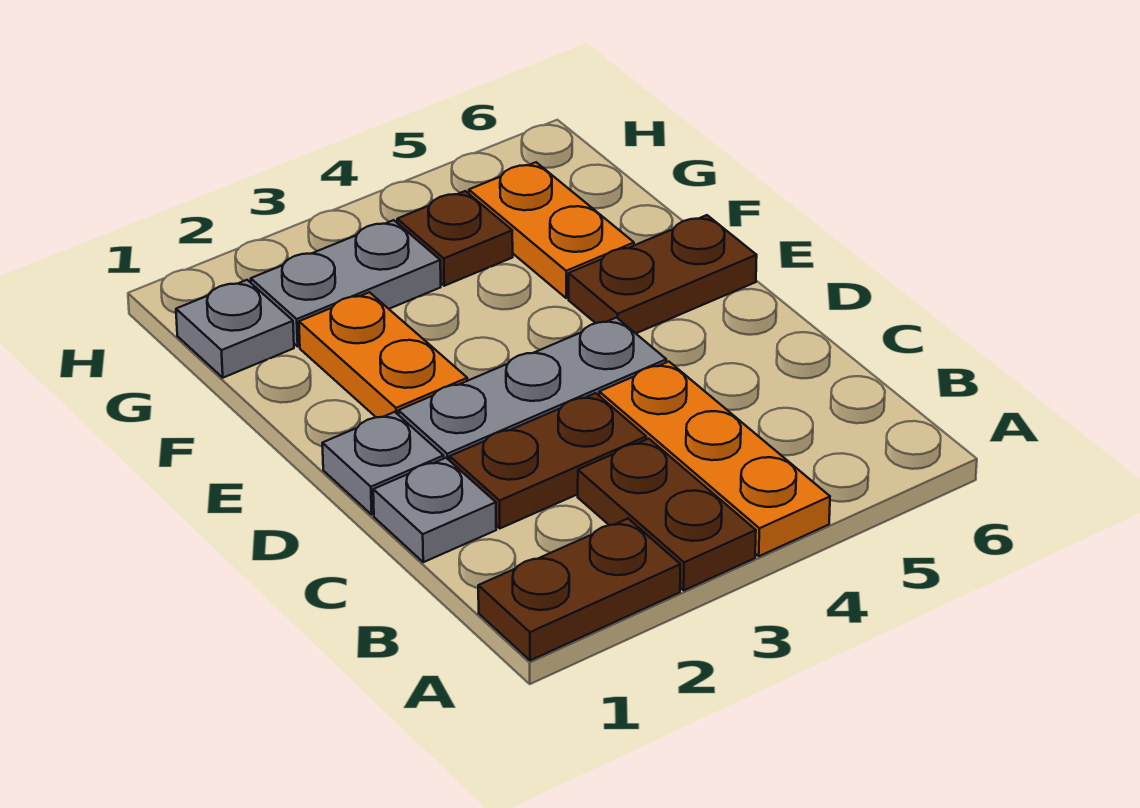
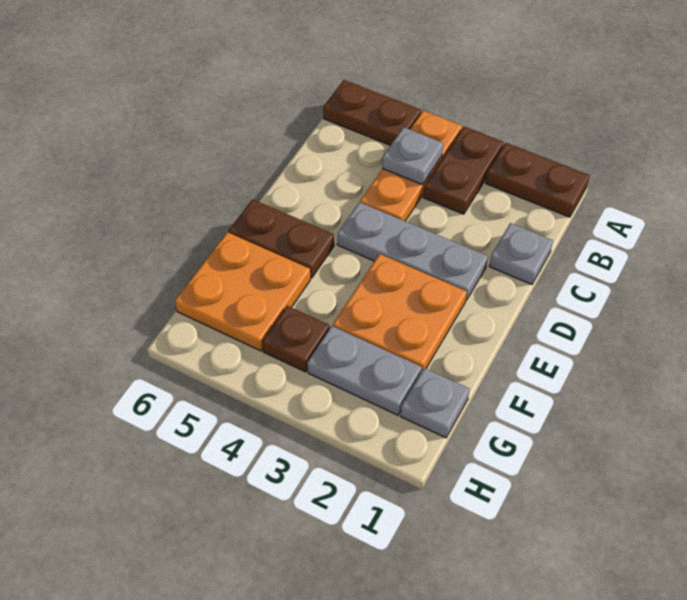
brown 1x2 plate [450,393,646,528] -> brown 1x2 plate moved to [323,80,421,145]
grey 1x1 plate [322,412,444,514] -> grey 1x1 plate moved to [382,127,443,184]
orange 1x2 plate [299,292,467,417] -> orange 2x2 plate [333,254,467,372]
orange 1x2 plate [469,162,634,298] -> orange 2x2 plate [175,232,310,351]

